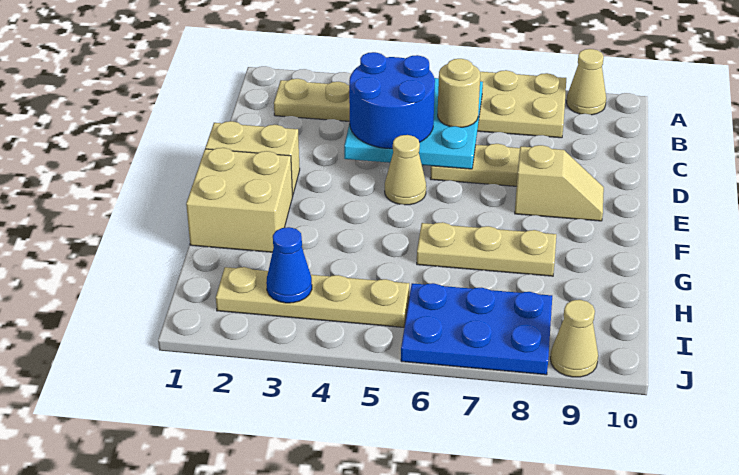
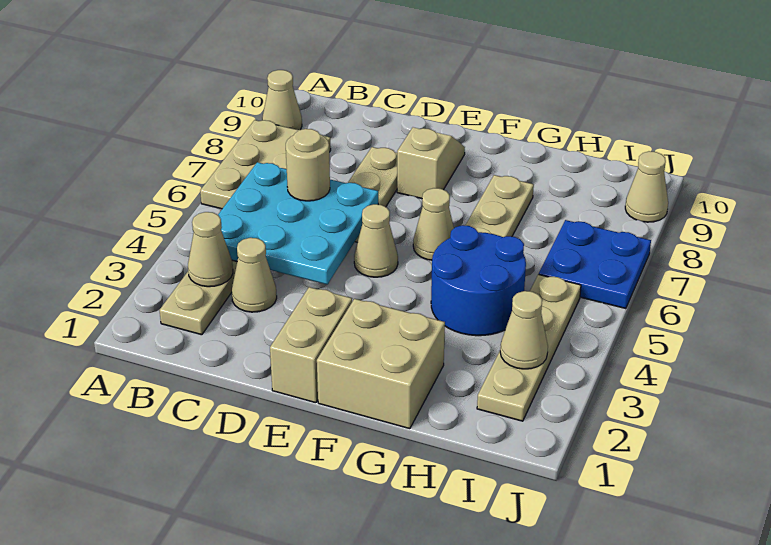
none -> tan 1x1 cone [188,212,233,287]
none -> tan 1x1 cone [232,238,277,312]
blue 2x2 round brick [349,52,435,149] -> blue 2x2 round brick moved to [431,225,526,336]
none -> tan 1x1 cone [413,188,454,260]
blue 1x1 cone [266,227,312,303] -> tan 1x1 cone [500,291,548,369]
blue 2x3 plate [401,283,552,375] -> blue 2x2 plate [539,220,651,309]

